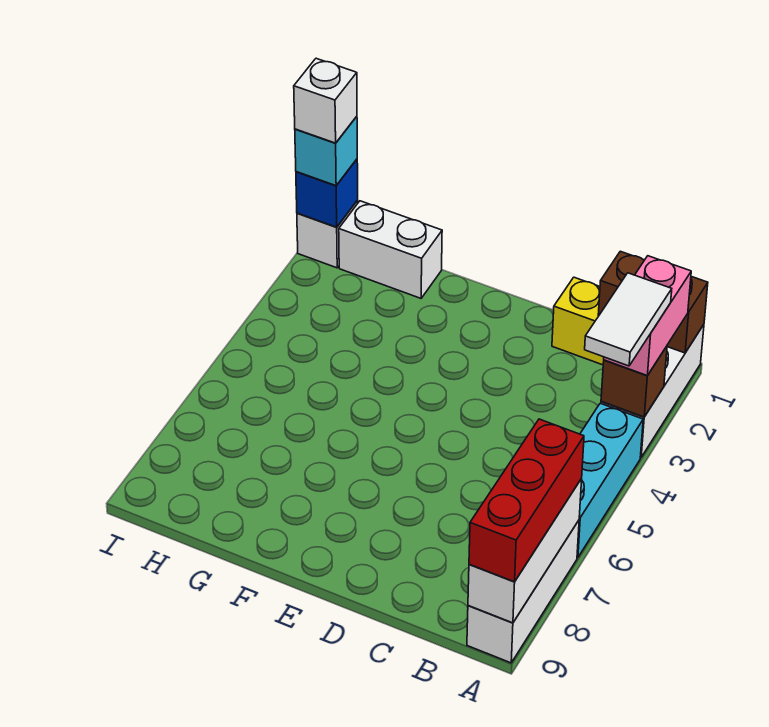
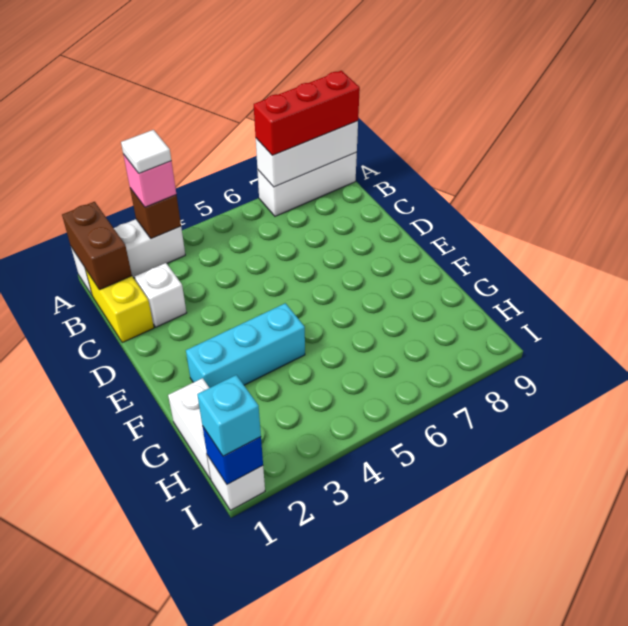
pink 1x2 brick [604,256,691,376] -> pink 1x1 brick [123,154,176,207]
white 1x2 tile [585,273,672,366] -> white 1x1 tile [121,130,171,173]
cyan 1x3 brick [577,403,643,558] -> cyan 1x3 brick moved to [186,303,305,388]
white 1x1 brick [294,58,357,143] -> white 1x1 brick moved to [135,263,187,327]

